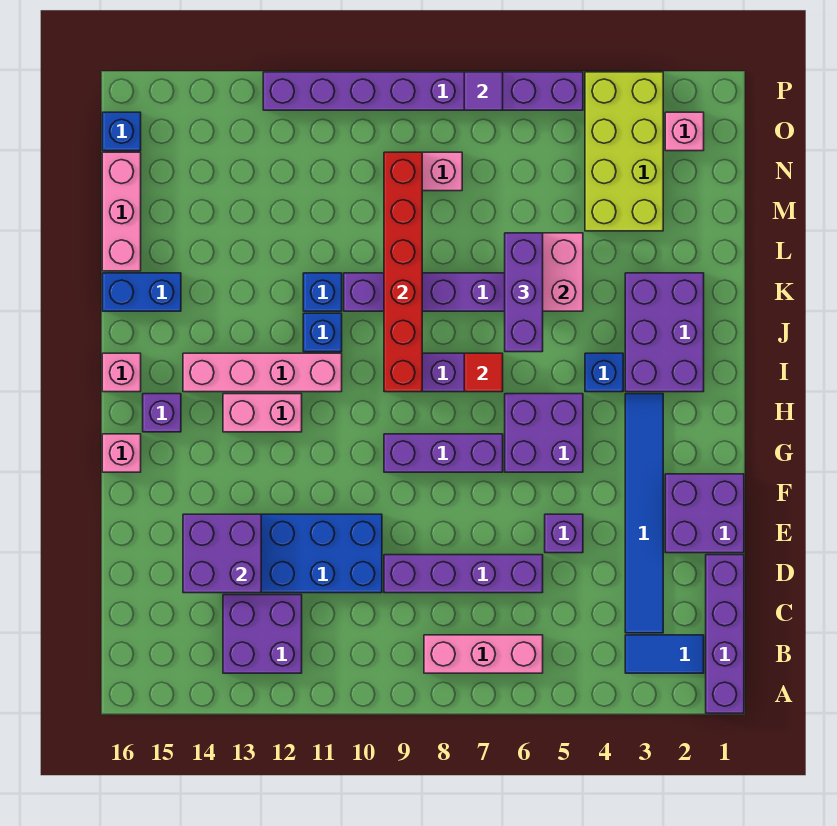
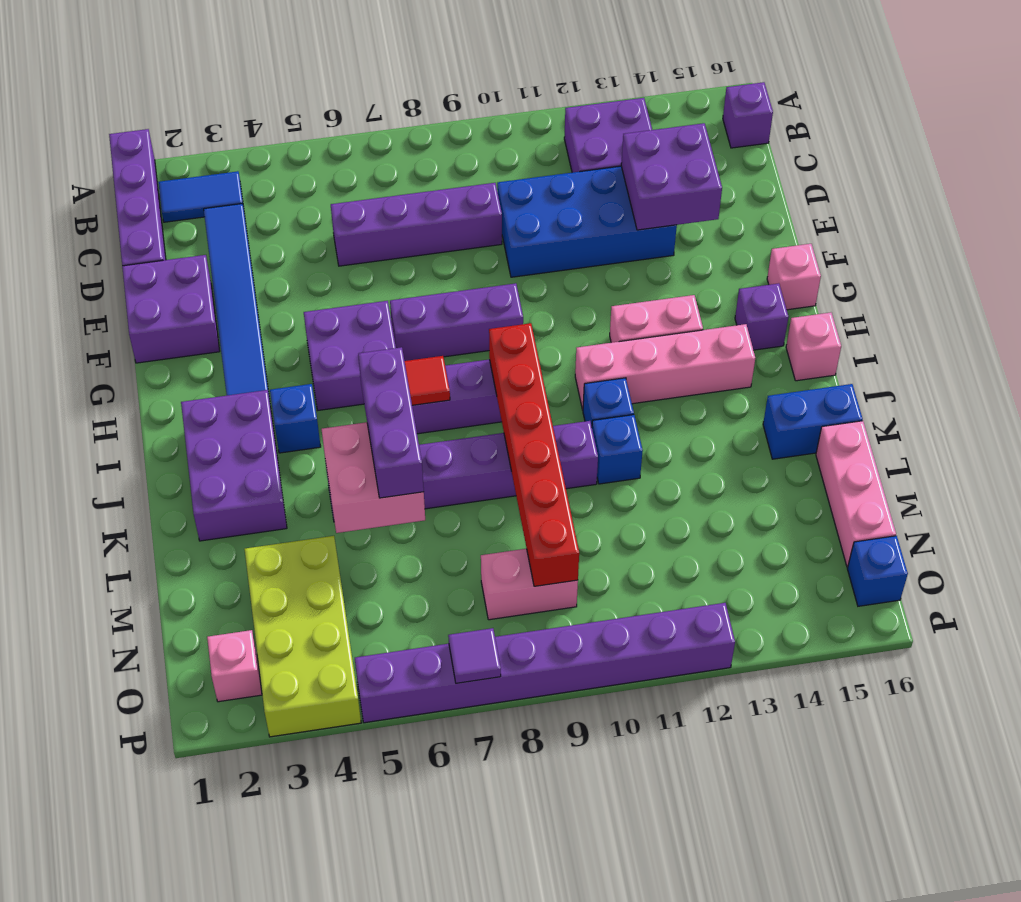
pink 1x3 brick [424,635,543,673] -> none
purple 1x1 brick [545,514,583,553] -> purple 1x1 brick moved to [723,82,773,148]

